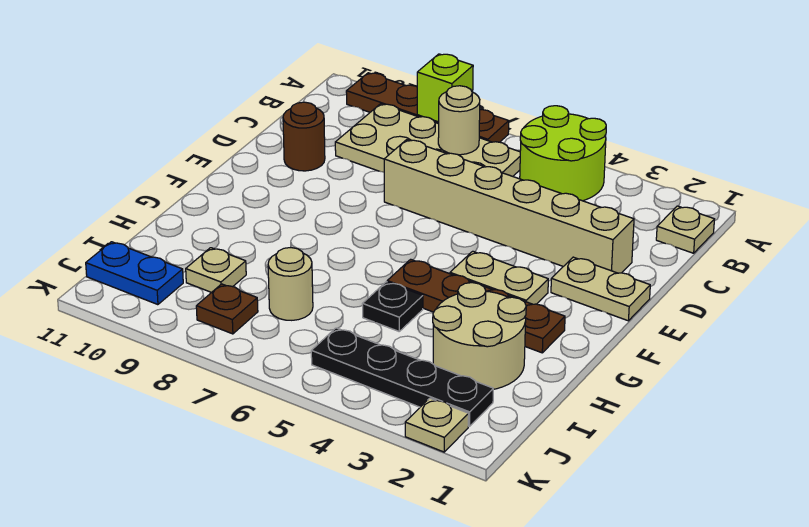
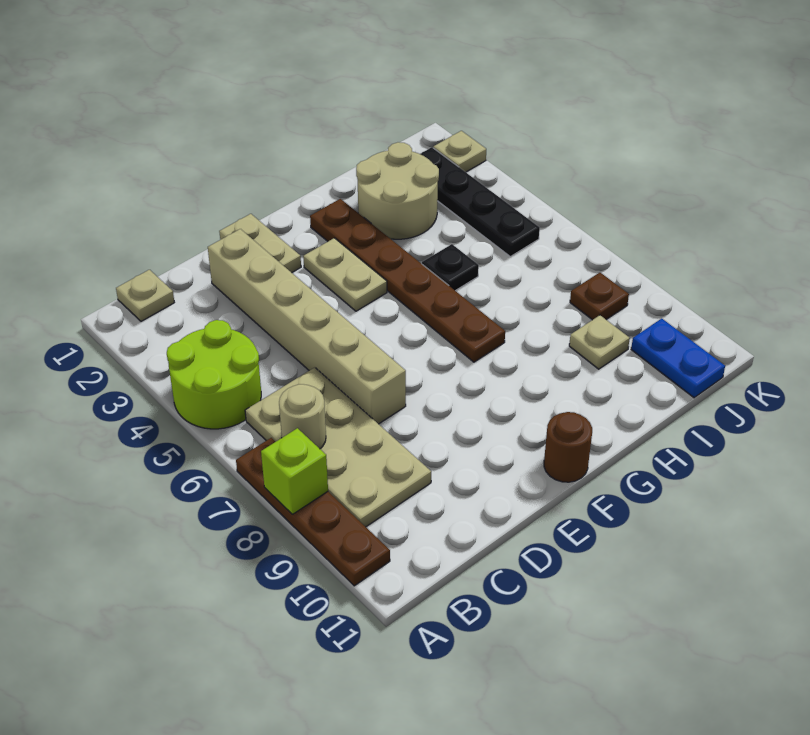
brown 1x1 round brick [283,102,325,171] -> brown 1x1 round brick moved to [544,412,592,482]
brown 1x4 plate [387,259,565,353] -> brown 1x6 plate [310,199,505,362]
tan 1x1 round brick [268,248,313,320] -> none

